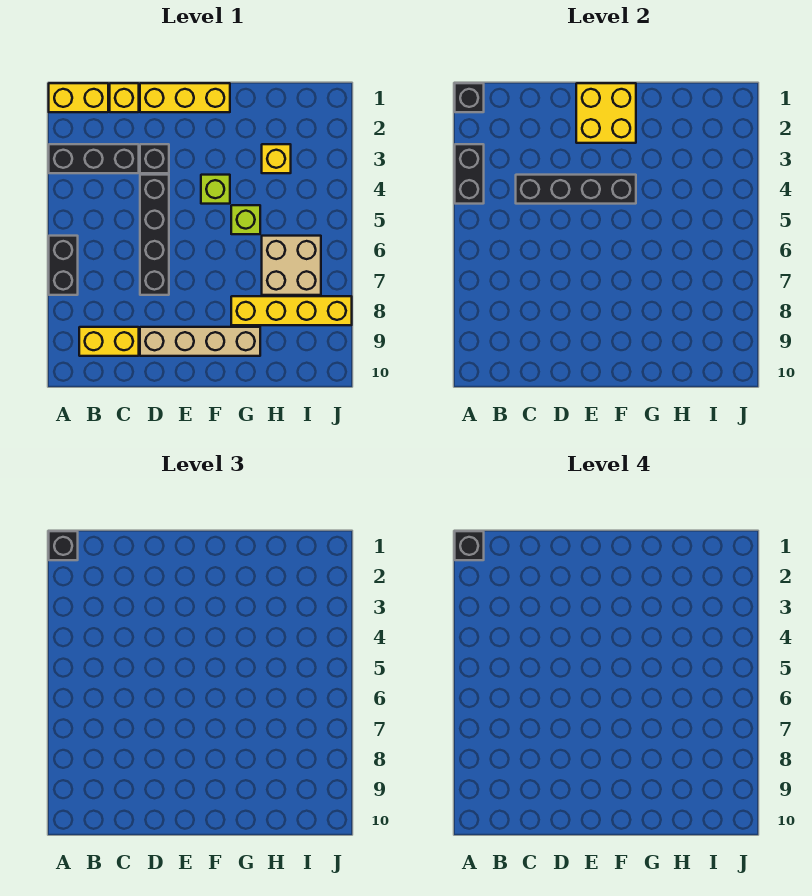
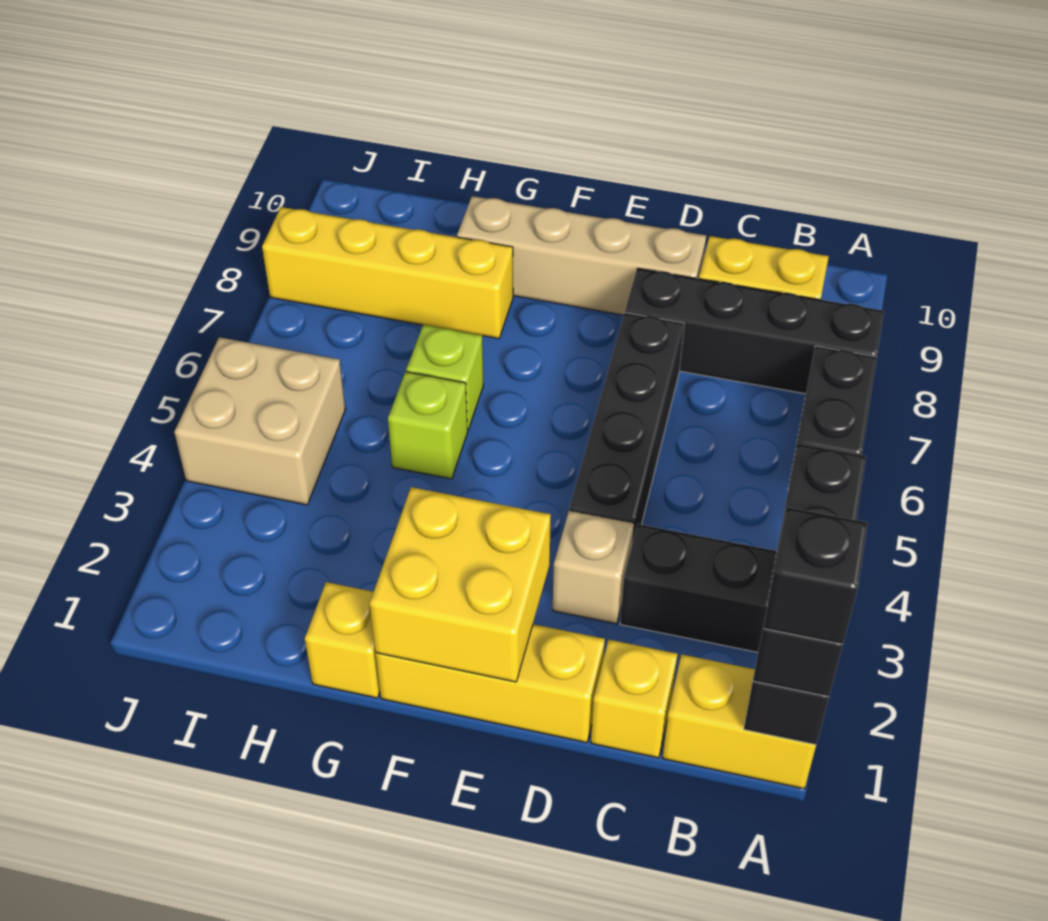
black 1x4 brick [516,175,636,204] -> black 1x4 brick moved to [625,268,884,394]
black 1x1 brick [140,144,169,173] -> tan 1x1 brick [553,511,634,624]
lime 1x1 brick [201,175,230,204] -> lime 1x1 brick moved to [406,325,483,430]
yellow 1x1 brick [262,144,291,173] -> yellow 1x1 brick moved to [305,582,380,698]
tan 2x2 brick [262,236,321,295] -> tan 2x2 brick moved to [174,337,346,505]

